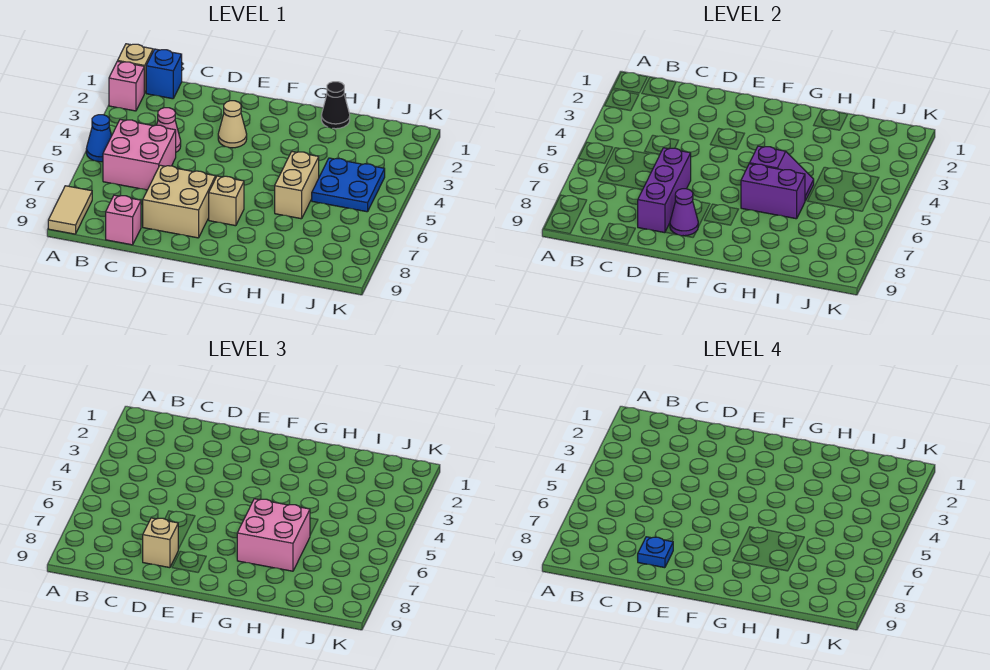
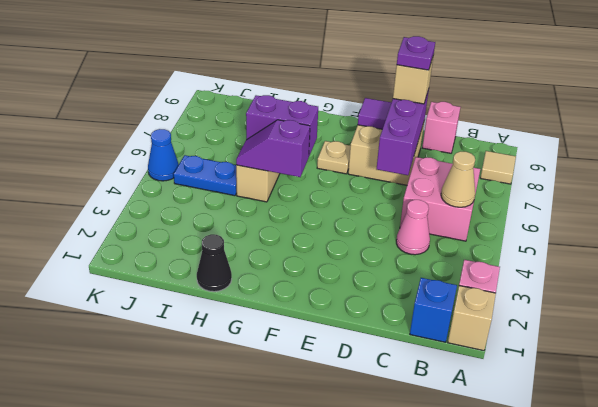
blue 1x1 cone [86,115,112,162] -> blue 1x1 cone moved to [148,129,179,181]
tan 1x2 tile [48,186,92,234] -> tan 1x1 tile [480,151,516,184]
blue 1x1 plate [638,537,673,568] -> purple 1x1 plate [397,36,435,70]
tan 1x1 cone [218,101,247,148] -> tan 1x1 cone moved to [441,151,475,207]
purple 1x1 cone [670,189,698,236] -> purple 1x1 tile [358,98,391,129]
tan 1x1 brick [209,176,244,226] -> tan 1x1 plate [317,141,350,174]
pink 2x2 brick [237,499,310,571] -> none
blue 2x2 plate [312,158,385,212] -> blue 1x2 plate [174,155,237,196]

